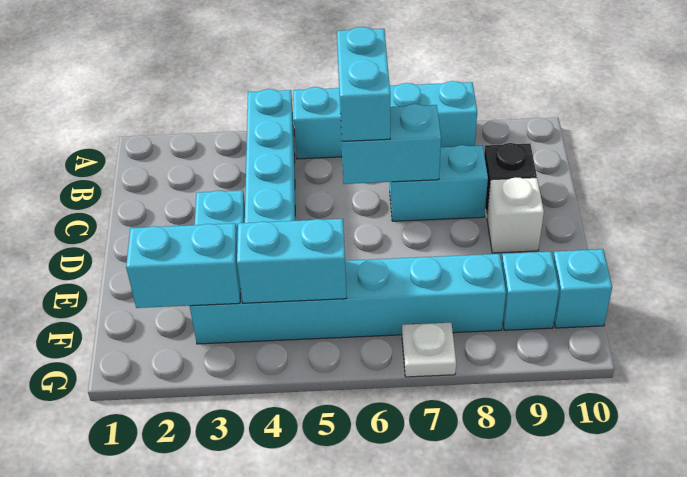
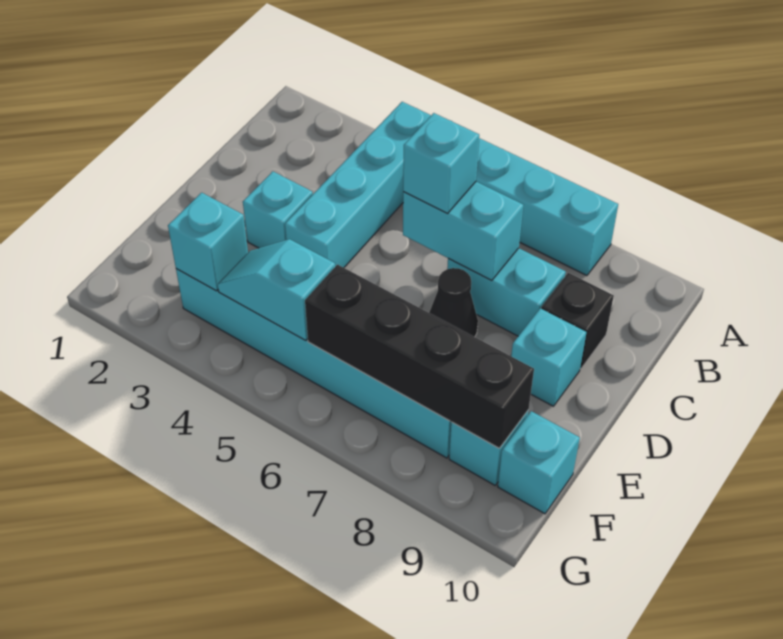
cyan 1x2 brick [337,27,390,141] -> cyan 1x1 brick [403,113,479,214]
none -> black 1x1 cone [429,268,478,337]
white 1x1 brick [487,178,544,253] -> cyan 1x1 brick [511,308,586,406]
cyan 1x2 brick [126,223,241,308] -> cyan 1x1 brick [168,193,248,291]
cyan 1x2 brick [237,219,347,303] -> cyan 1x2 slope [218,239,335,340]
none -> black 1x4 brick [305,265,534,448]
white 1x1 plate [402,323,456,377] -> none

